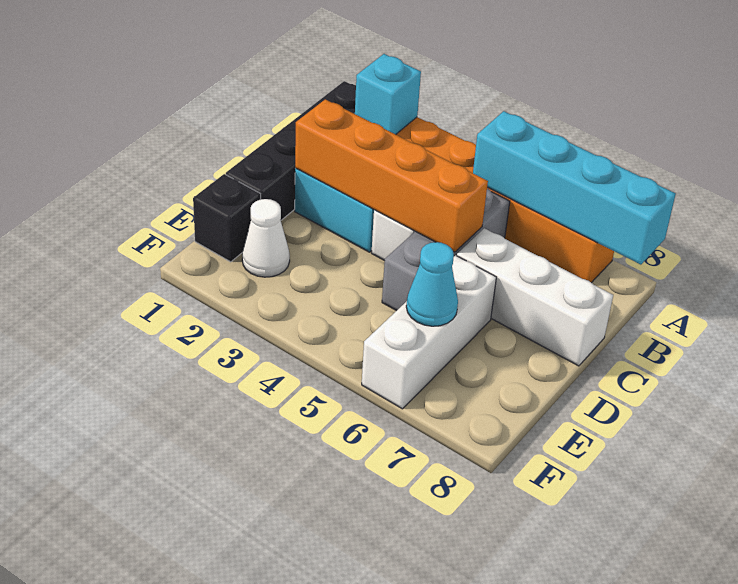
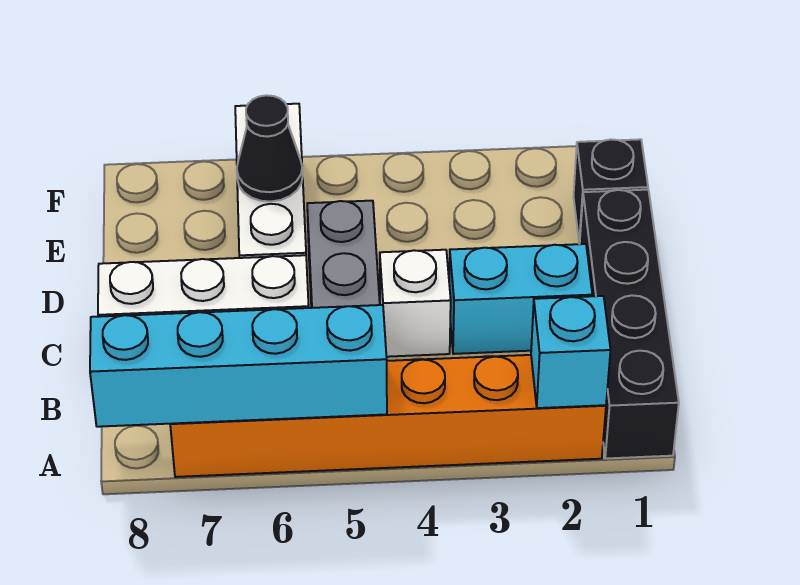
orange 1x4 brick [295,99,488,252] -> none
white 1x1 cone [242,199,290,277] -> none
cyan 1x1 cone [406,242,458,326] -> black 1x1 cone [237,95,303,202]

